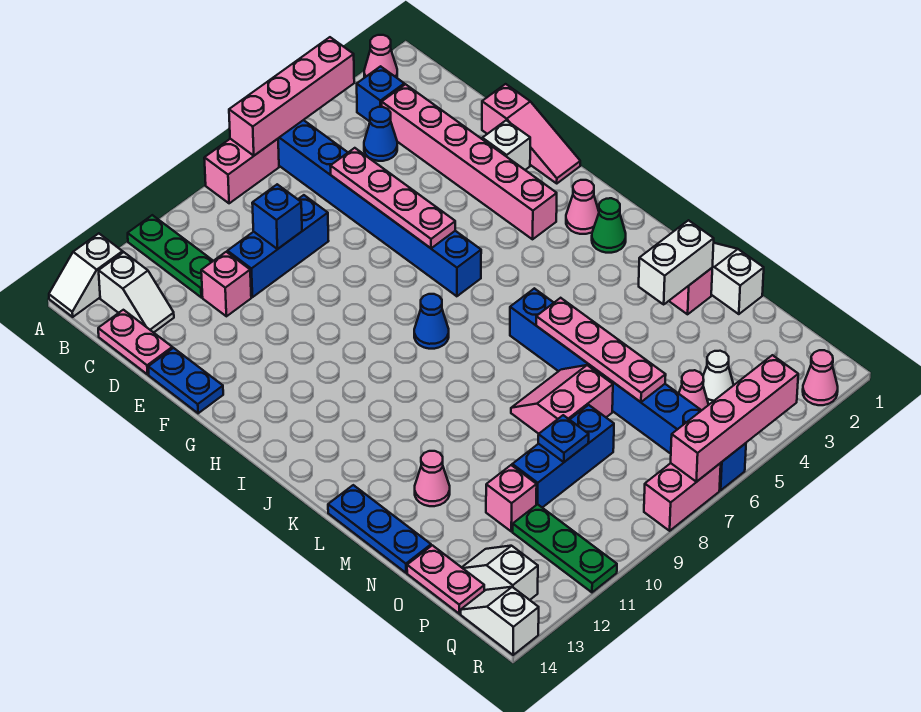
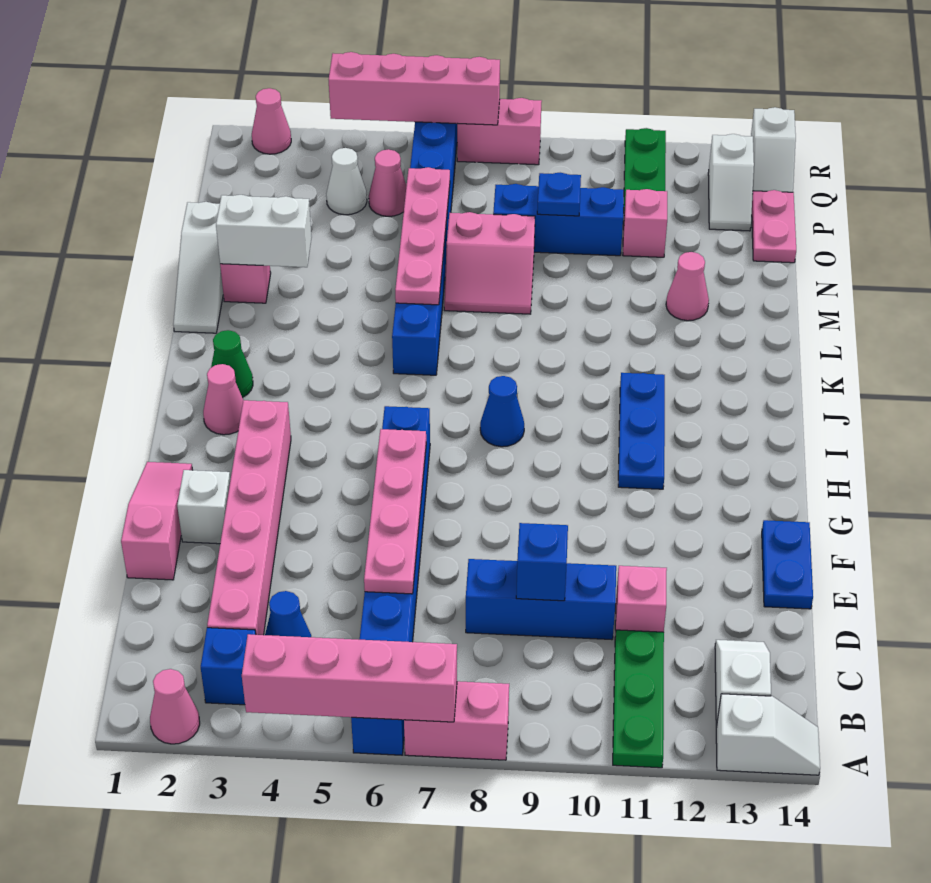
pink 1x2 plate [98,310,172,374] -> none
blue 1x3 plate [328,485,431,573] -> blue 1x3 plate moved to [618,373,665,489]

